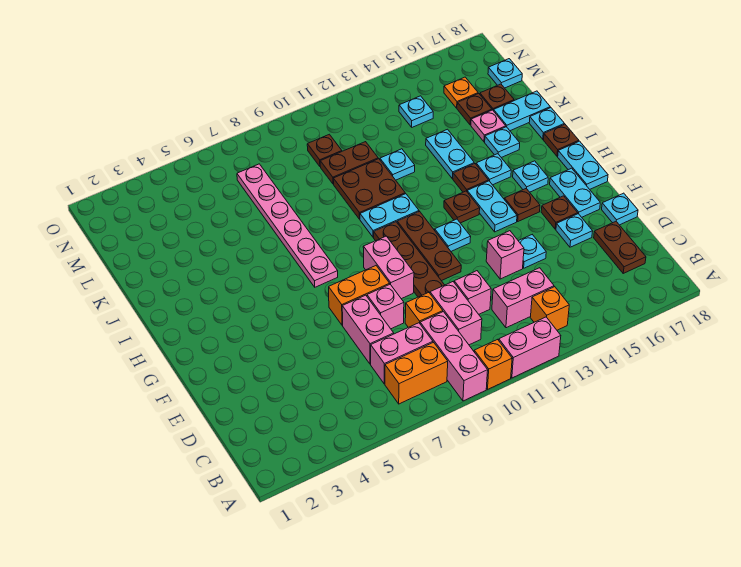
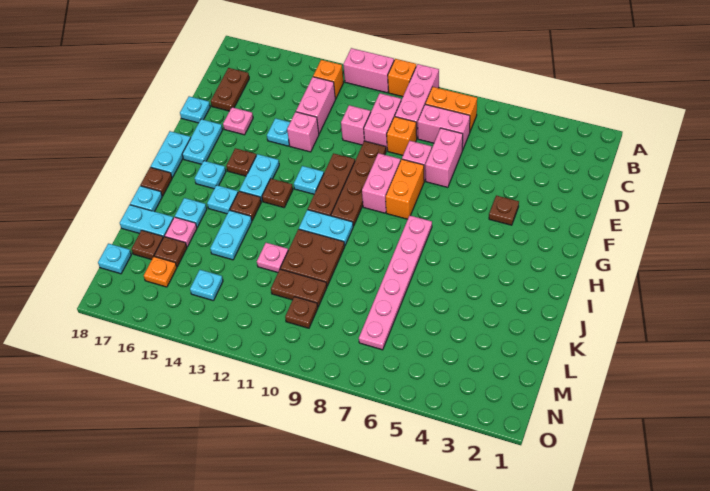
pink 1x2 brick [492,268,554,328] -> pink 1x2 brick turned to [296,77,335,133]
cyan 1x1 plate [556,214,593,247] -> pink 1x1 plate [223,107,253,135]
orange 1x2 brick [329,266,390,325] -> orange 1x2 brick turned to [386,159,424,219]
brown 1x1 plate [541,196,578,229] -> brown 1x1 plate moved to [489,195,519,225]
cyan 1x1 plate [380,149,415,180] -> pink 1x1 plate [257,243,288,272]

